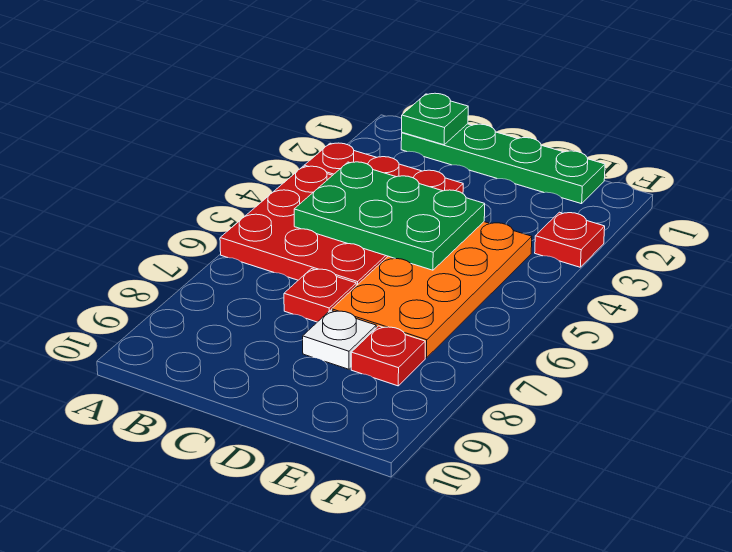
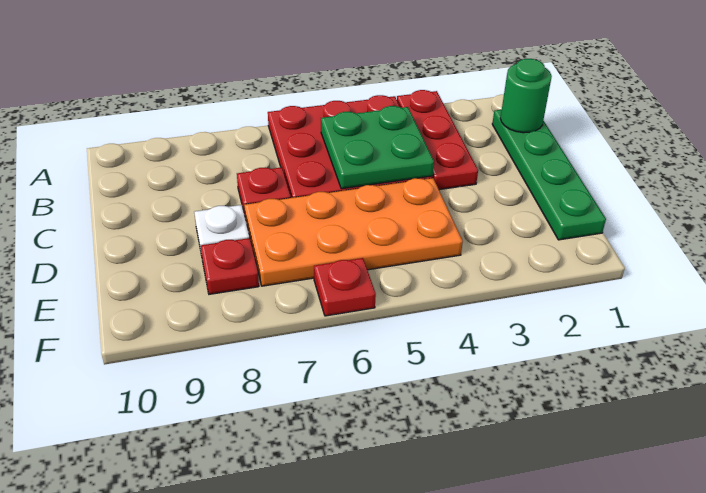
green 1x1 plate [402,93,468,145] -> green 1x1 round brick [500,59,552,133]
green 2x3 plate [294,162,485,270] -> green 2x2 plate [321,106,434,189]
red 1x1 plate [535,212,605,267] -> red 1x1 plate moved to [314,258,376,316]

